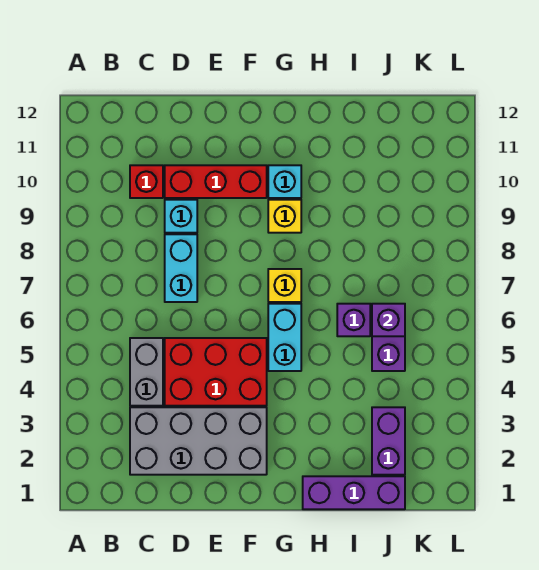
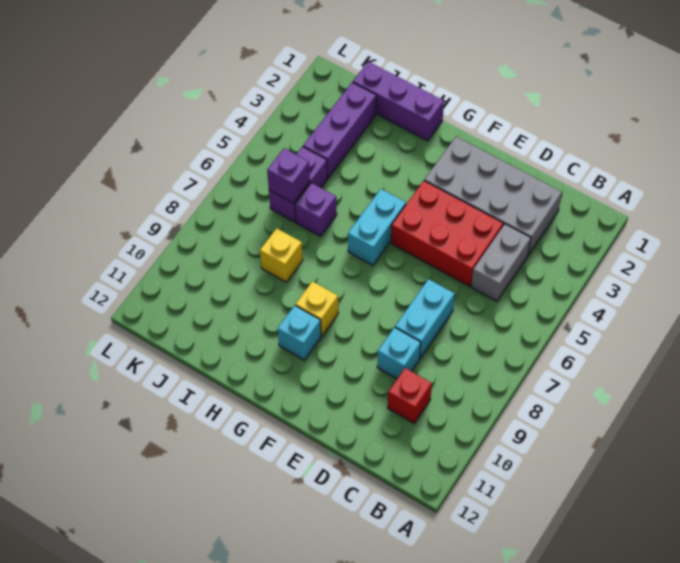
red 1x3 brick [165,165,267,198] -> none
yellow 1x1 brick [268,269,301,302] -> yellow 1x1 brick moved to [260,228,303,282]
purple 1x2 brick [372,407,405,475] -> purple 1x3 brick [303,82,376,178]

